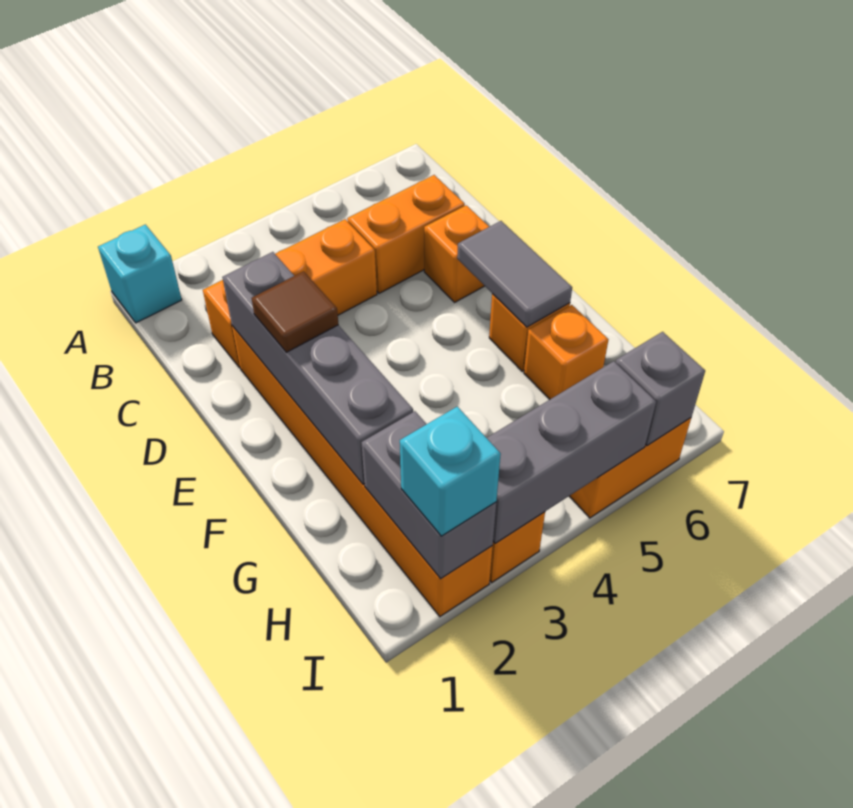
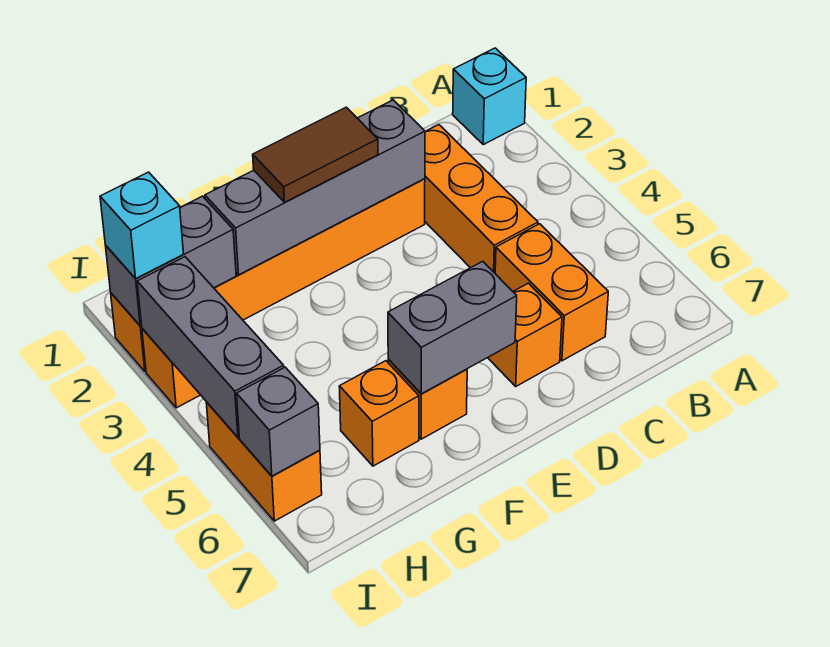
brown 1x1 tile [252,271,339,352] -> brown 1x2 tile [253,107,378,202]
grey 1x2 tile [457,221,572,327] -> grey 1x2 brick [388,261,517,394]

